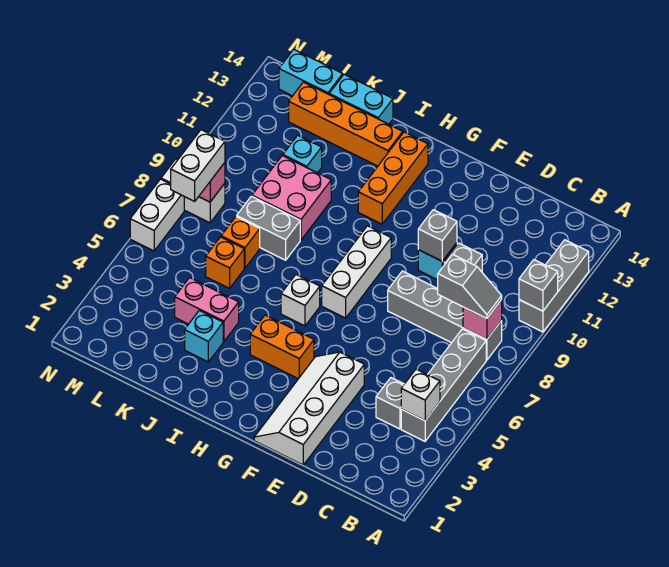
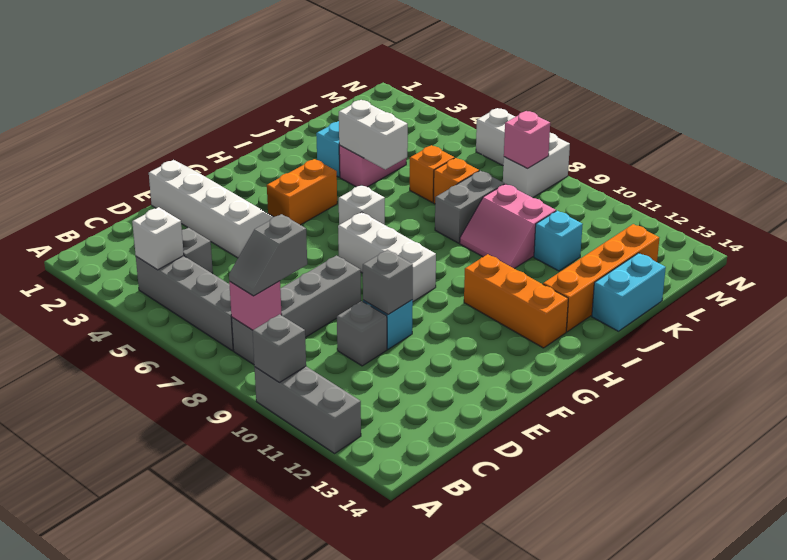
pink 2x2 brick [252,156,331,240] -> pink 2x2 slope [460,184,556,269]
cyan 1x2 brick [279,49,343,96] -> none
white 1x2 brick [171,130,225,201] -> white 1x2 brick moved to [339,100,408,169]

